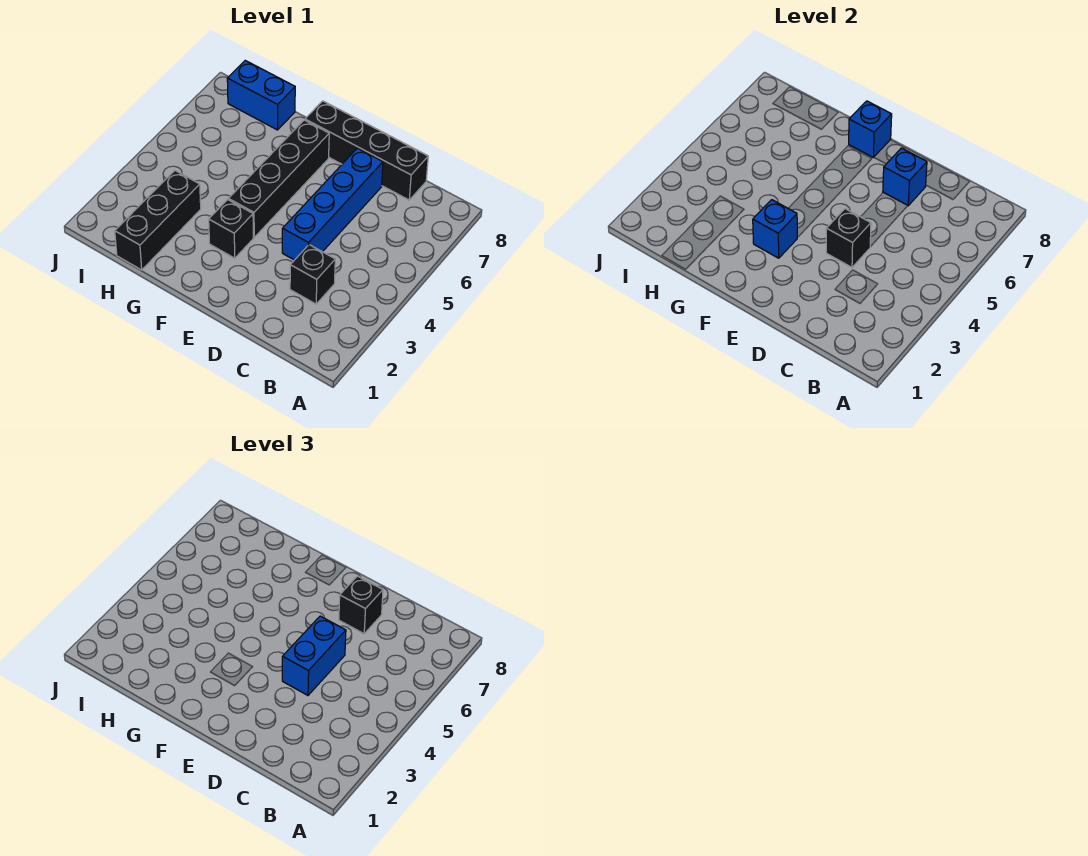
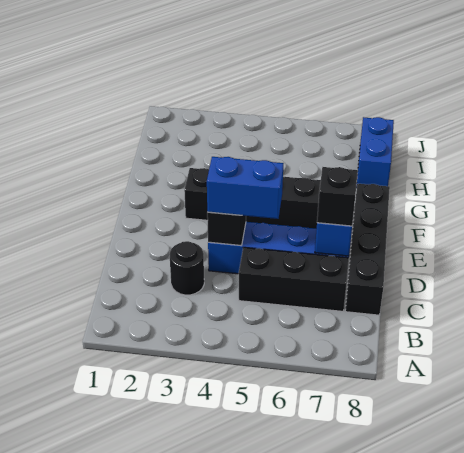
black 1x1 brick [290,245,335,304] -> black 1x1 round brick [170,241,204,295]
blue 1x1 brick [753,200,797,258] -> none
blue 1x1 brick [849,101,892,157] -> none
black 1x3 brick [115,171,201,270] -> black 1x3 brick moved to [239,247,349,311]

